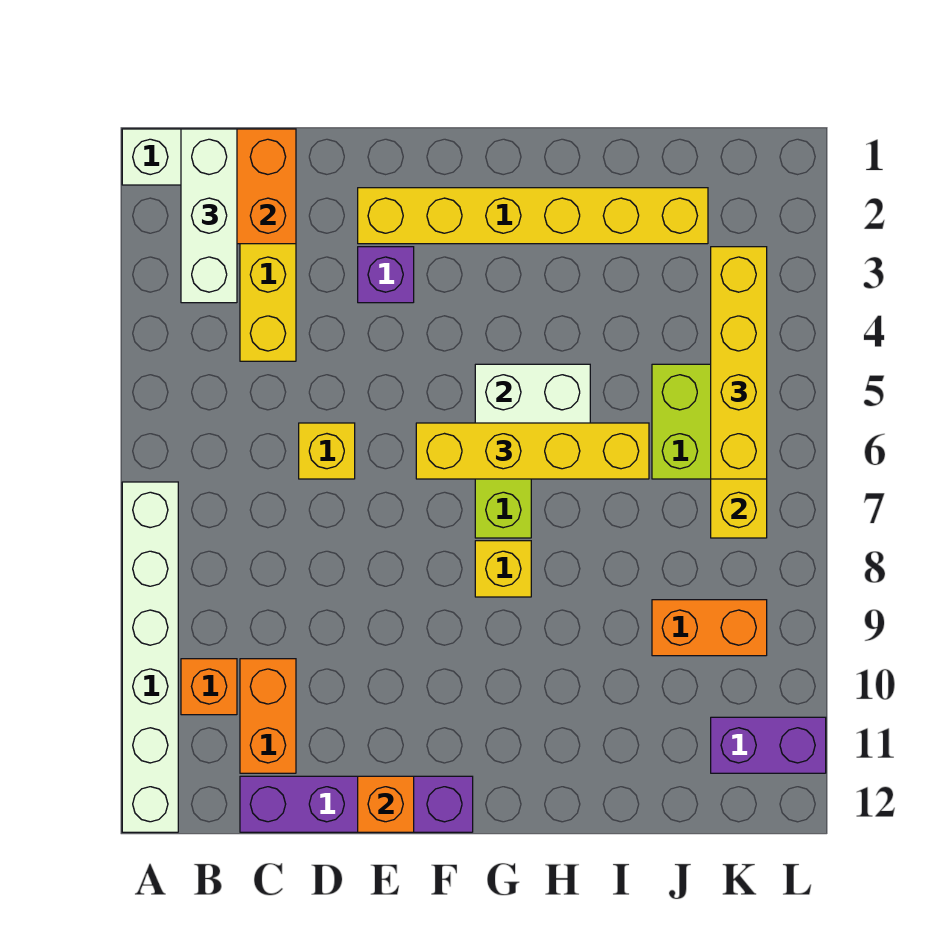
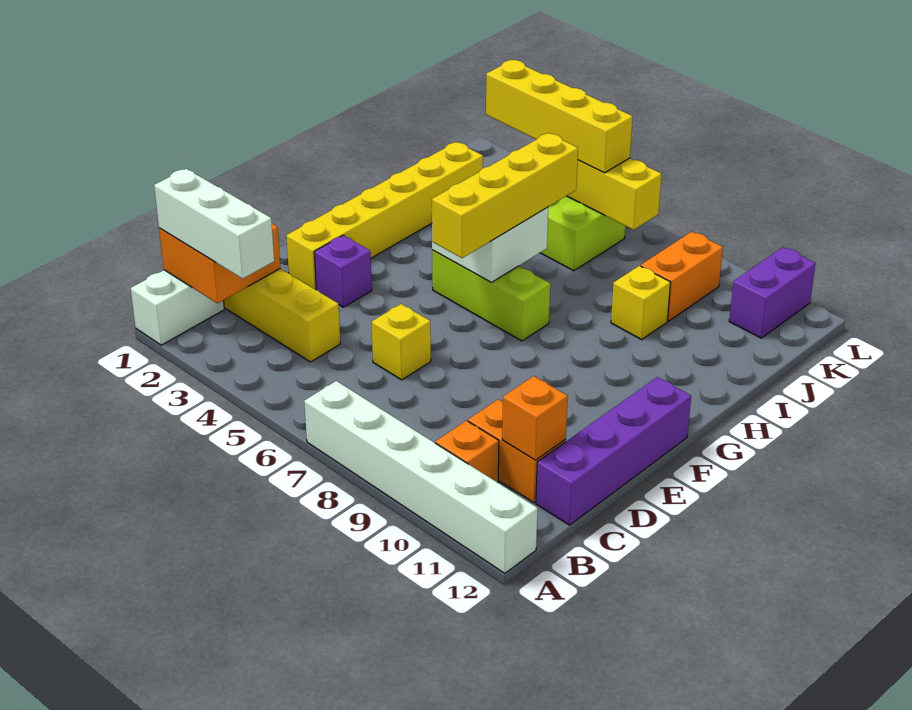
orange 1x1 brick [358,776,414,832] -> orange 1x1 brick moved to [502,376,568,460]
yellow 1x1 brick [475,541,531,597] -> yellow 1x1 brick moved to [611,266,671,339]

